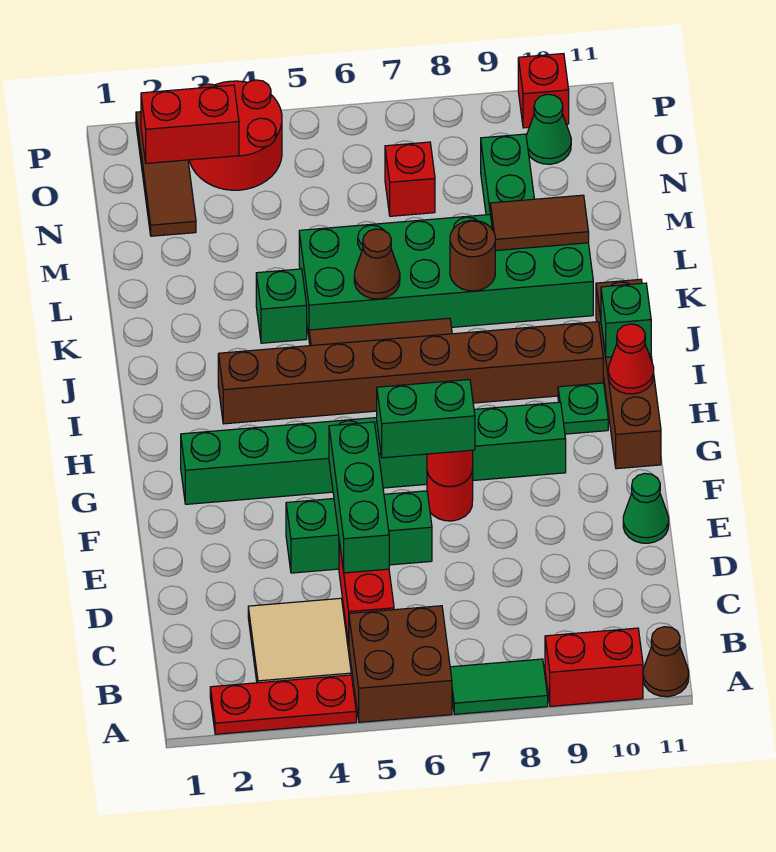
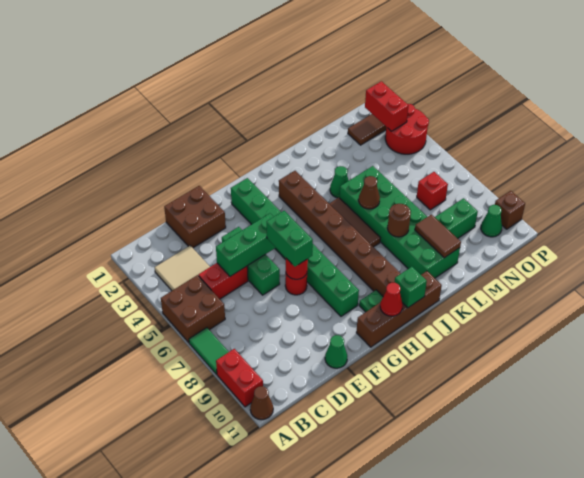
red 1x3 plate [210,675,356,734] -> none
none -> brown 2x2 brick [164,186,226,248]
green 1x1 brick [256,269,307,343] -> green 1x1 cone [330,166,349,198]
red 1x1 brick [518,54,569,128] -> brown 1x1 brick [495,191,525,229]

